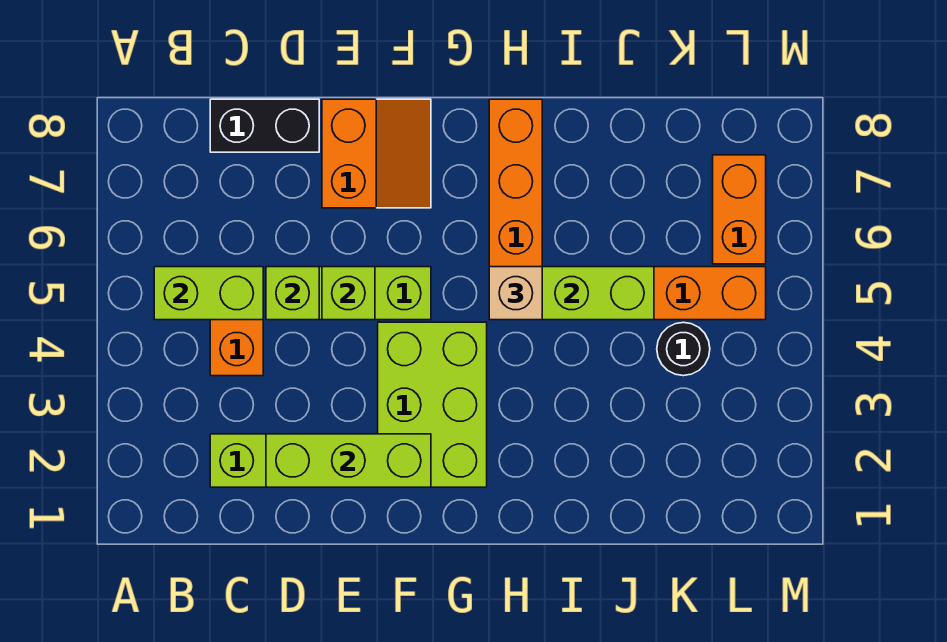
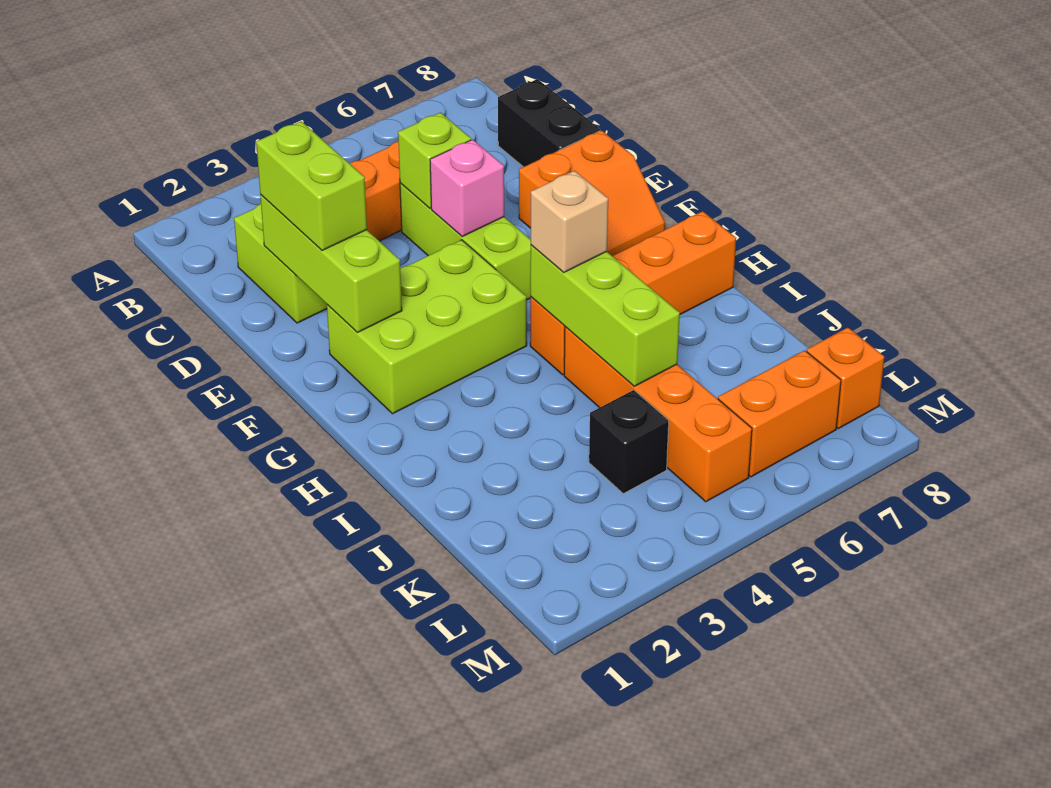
lime 1x2 brick [154,267,263,320] -> lime 1x2 brick moved to [256,121,367,251]
lime 1x1 brick [322,267,375,320] -> pink 1x1 brick [430,140,504,237]
black 1x1 round brick [657,322,710,376] -> black 1x1 brick [589,390,669,494]
none -> orange 1x1 brick [807,327,884,429]

